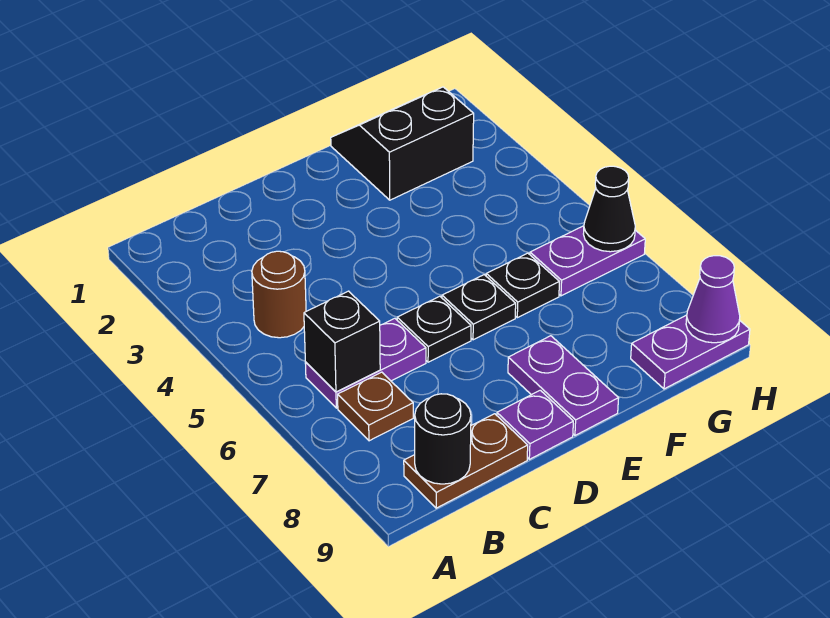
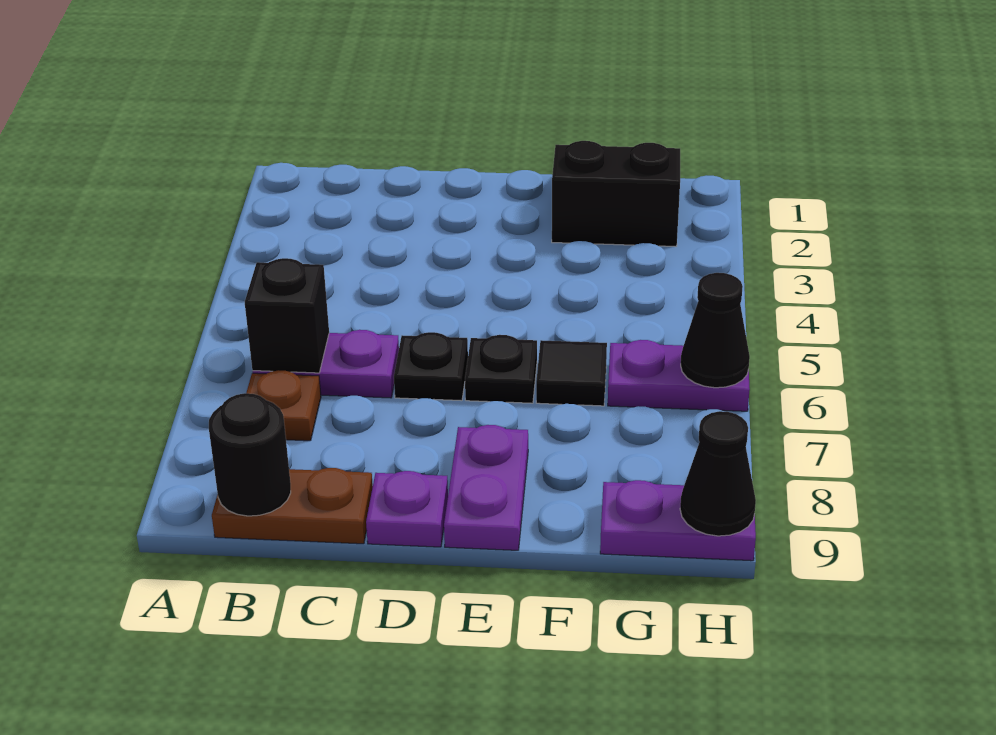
brown 1x1 round brick [252,251,306,338] -> none
black 1x1 plate [486,253,559,318] -> black 1x1 tile [536,340,607,406]
purple 1x1 cone [686,256,740,343] -> black 1x1 cone [680,411,756,536]

